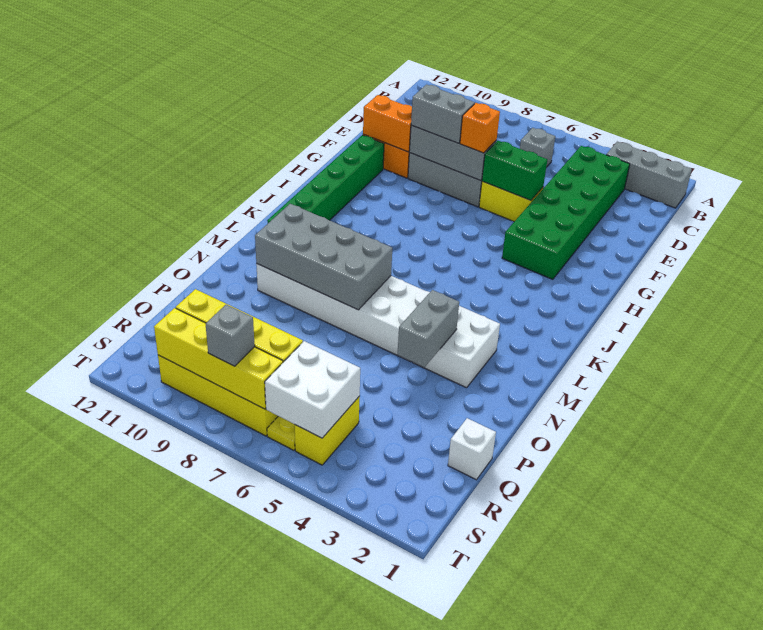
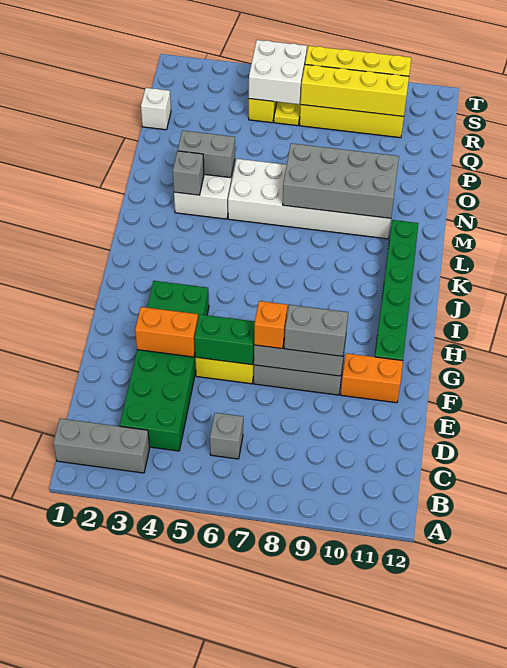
orange 1x2 brick [363,95,412,152] -> orange 1x2 brick moved to [135,307,198,357]
grey 1x2 brick [397,290,459,367] -> grey 1x2 brick turned to [178,131,235,178]
grey 1x1 brick [206,305,255,366] -> grey 1x1 brick moved to [173,151,204,195]

